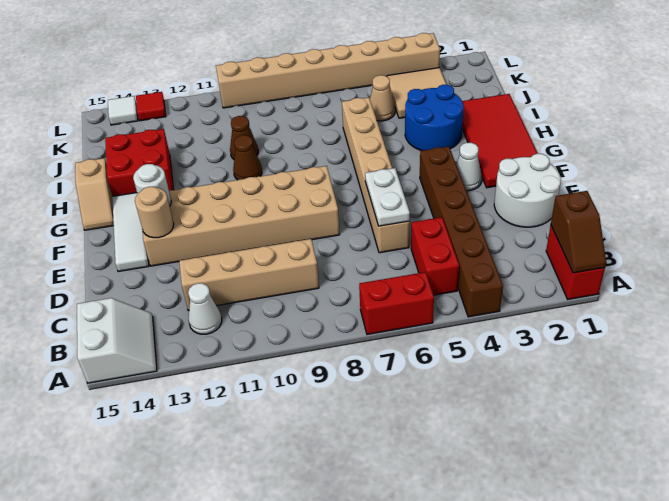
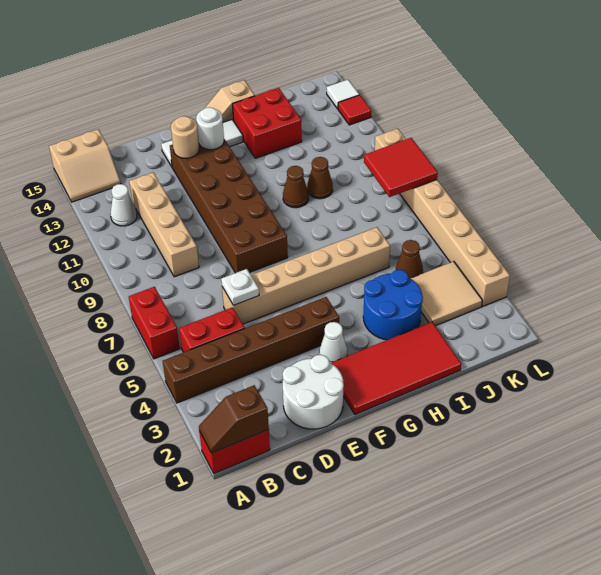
white 2x2 slope [77,298,157,383] -> tan 2x2 slope [49,129,121,202]
white 1x2 plate [365,168,410,226] -> white 1x1 plate [221,269,259,305]
tan 2x6 brick [143,166,340,266] -> brown 2x6 brick [170,139,288,273]
tan 1x1 cone [370,75,395,121] -> brown 1x1 cone [396,240,423,278]
none -> red 2x2 tile [364,138,438,197]

